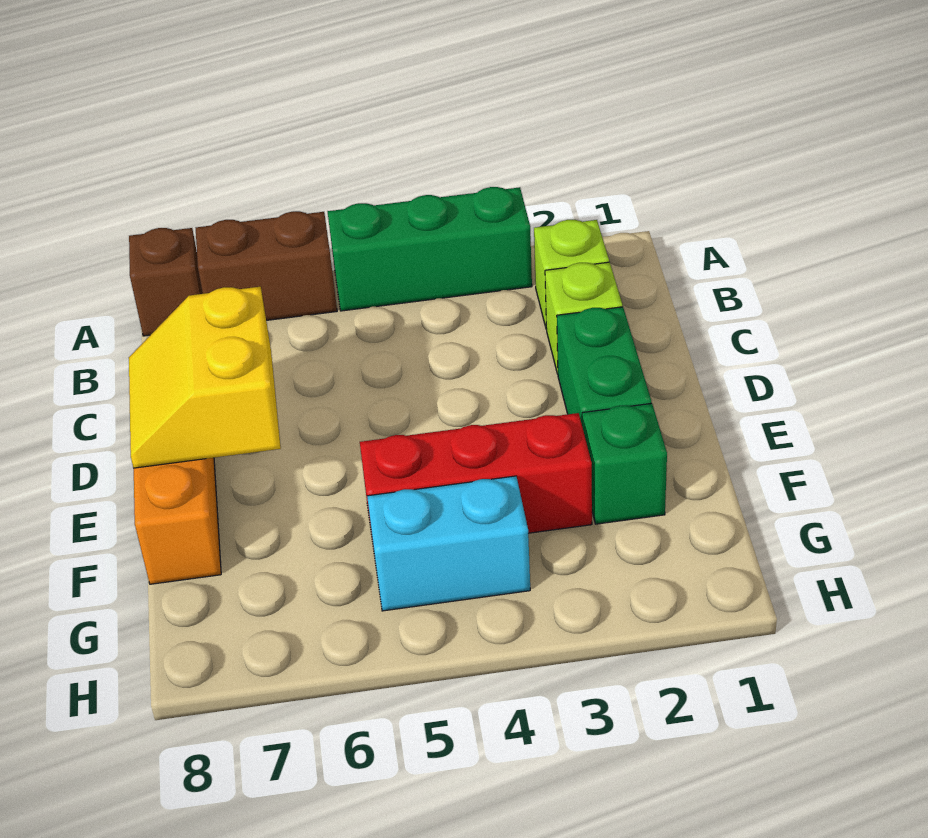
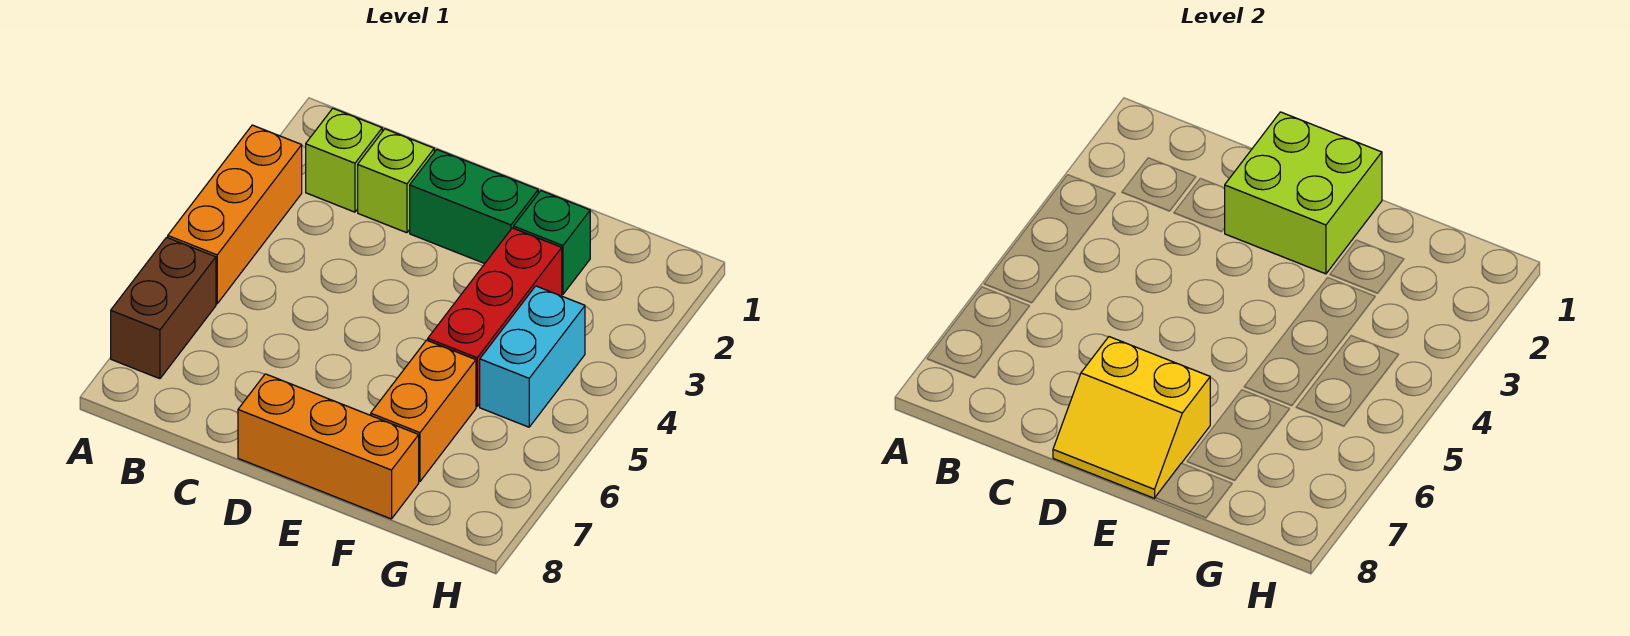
green 1x3 brick [327,187,532,311] -> orange 1x3 brick [168,125,302,304]
brown 1x1 brick [129,228,203,336] -> none
none -> lime 2x2 brick [1225,112,1382,274]
none -> orange 1x2 brick [371,340,476,481]

